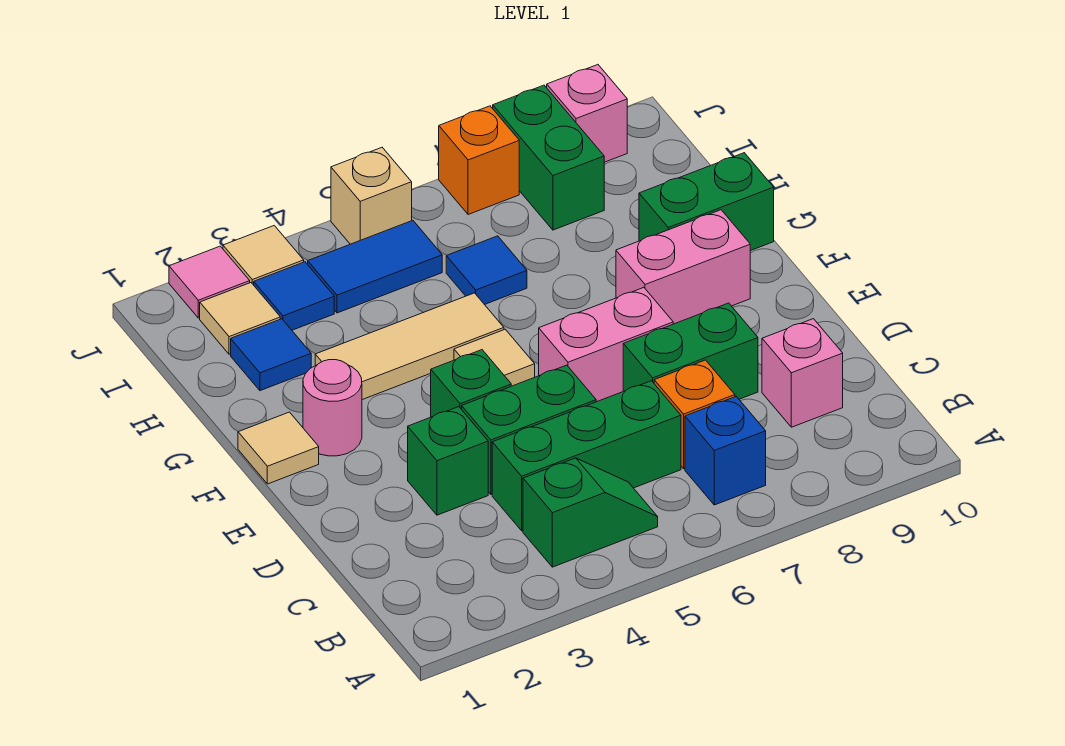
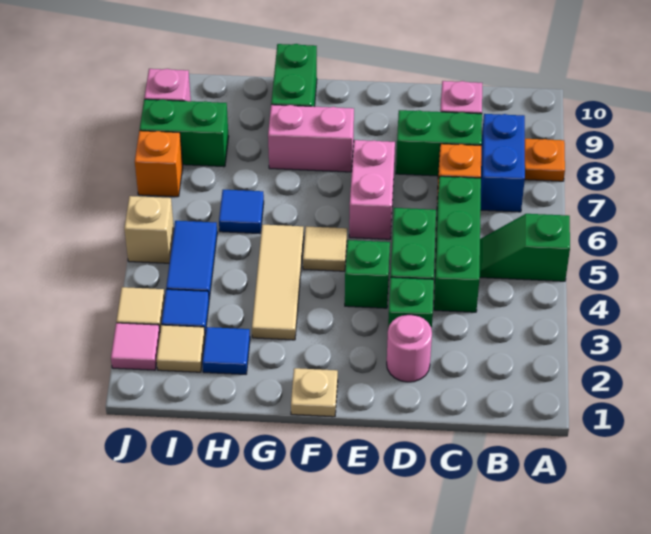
none -> orange 1x1 plate [525,139,565,181]
green 1x2 slope [523,458,658,567] -> green 1x2 slope turned to [480,214,570,281]
blue 1x1 brick [685,397,766,505] -> blue 1x2 brick [481,114,525,212]
green 1x2 brick [623,303,758,399] -> green 1x2 brick turned to [396,110,482,176]
tan 1x1 tile [238,412,319,484] -> tan 1x1 plate [291,368,338,417]
pink 1x1 round brick [303,360,362,456] -> pink 1x1 round brick moved to [387,315,432,382]
pink 1x2 brick [616,210,750,324] -> pink 1x2 brick turned to [268,105,354,172]

